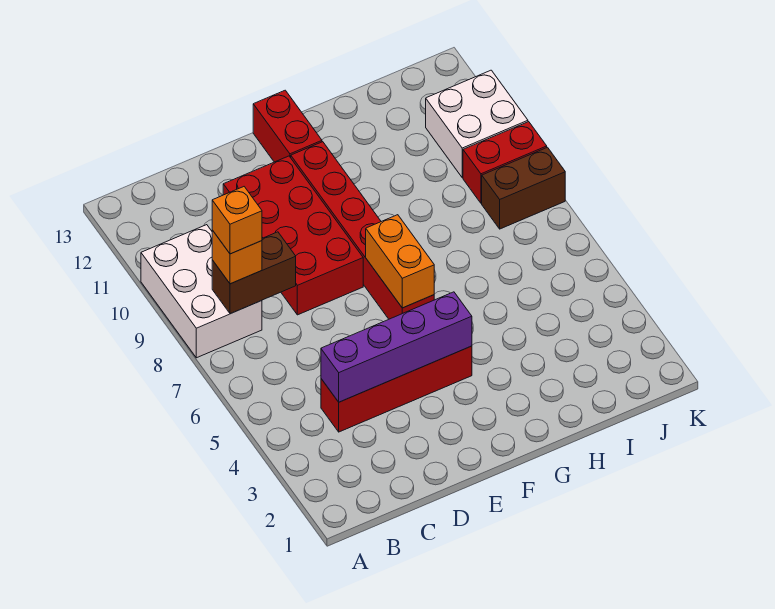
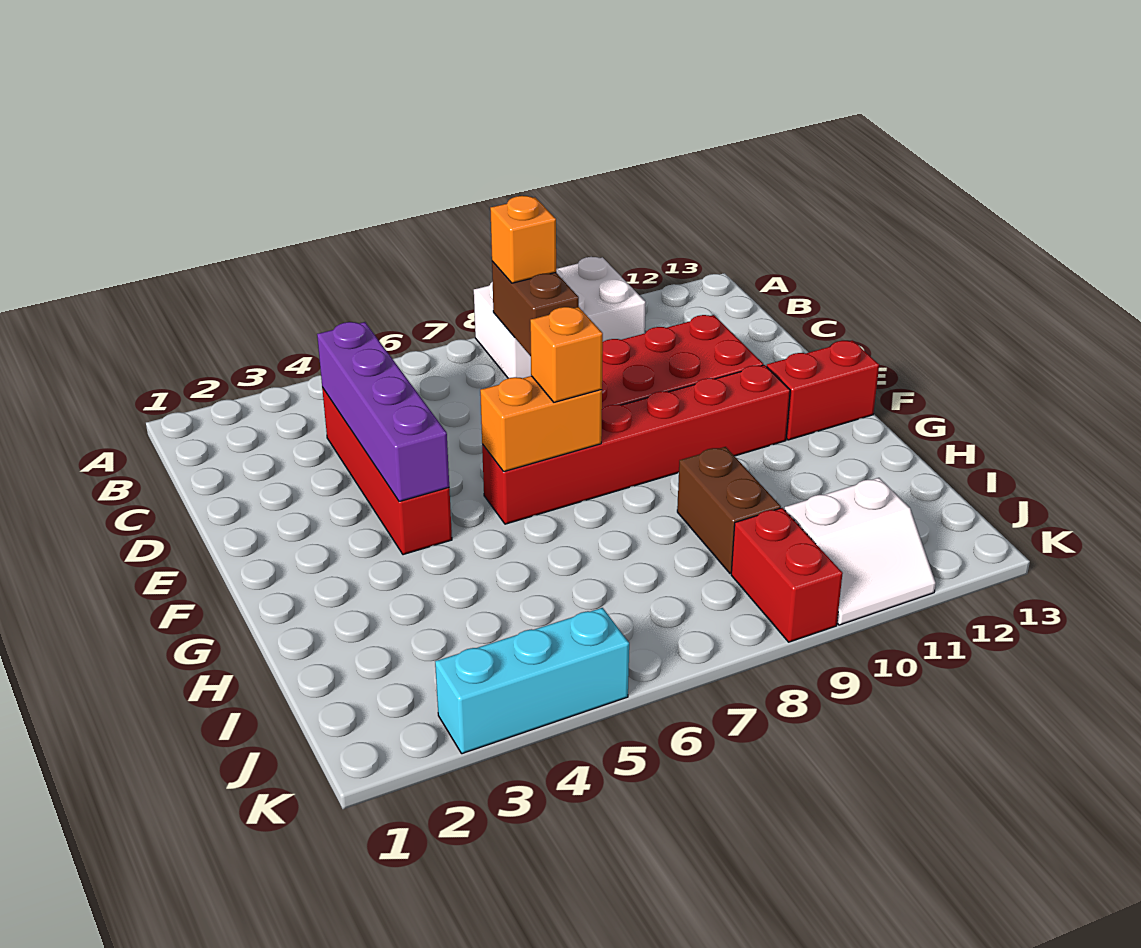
orange 1x1 brick [212,187,262,254] -> orange 1x1 brick moved to [530,307,603,402]
brown 1x2 brick [482,147,565,229] -> brown 1x2 brick moved to [677,447,781,573]
white 2x2 brick [426,70,528,178] -> white 2x2 slope [784,478,936,625]
none -> cyan 1x3 brick [435,608,629,754]

